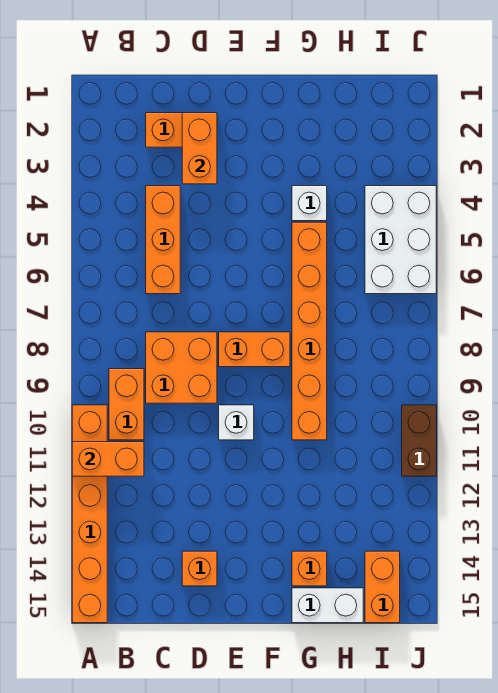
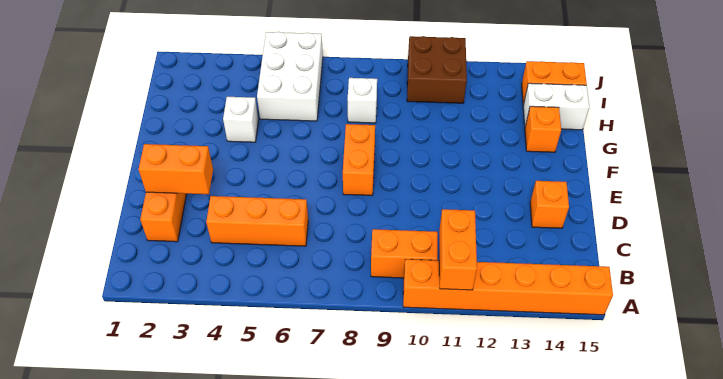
orange 2x2 brick [146,332,217,403] -> none
white 1x1 brick [219,405,254,440] -> white 1x1 brick moved to [347,78,377,123]
orange 1x6 brick [292,222,327,440] -> none
white 1x2 brick [292,588,363,623] -> white 1x2 brick turned to [523,83,589,130]
white 2x3 brick [365,186,436,294] -> white 2x3 brick turned to [257,32,323,121]
brown 1x2 brick [402,405,436,476] -> brown 2x2 brick [407,36,467,103]

